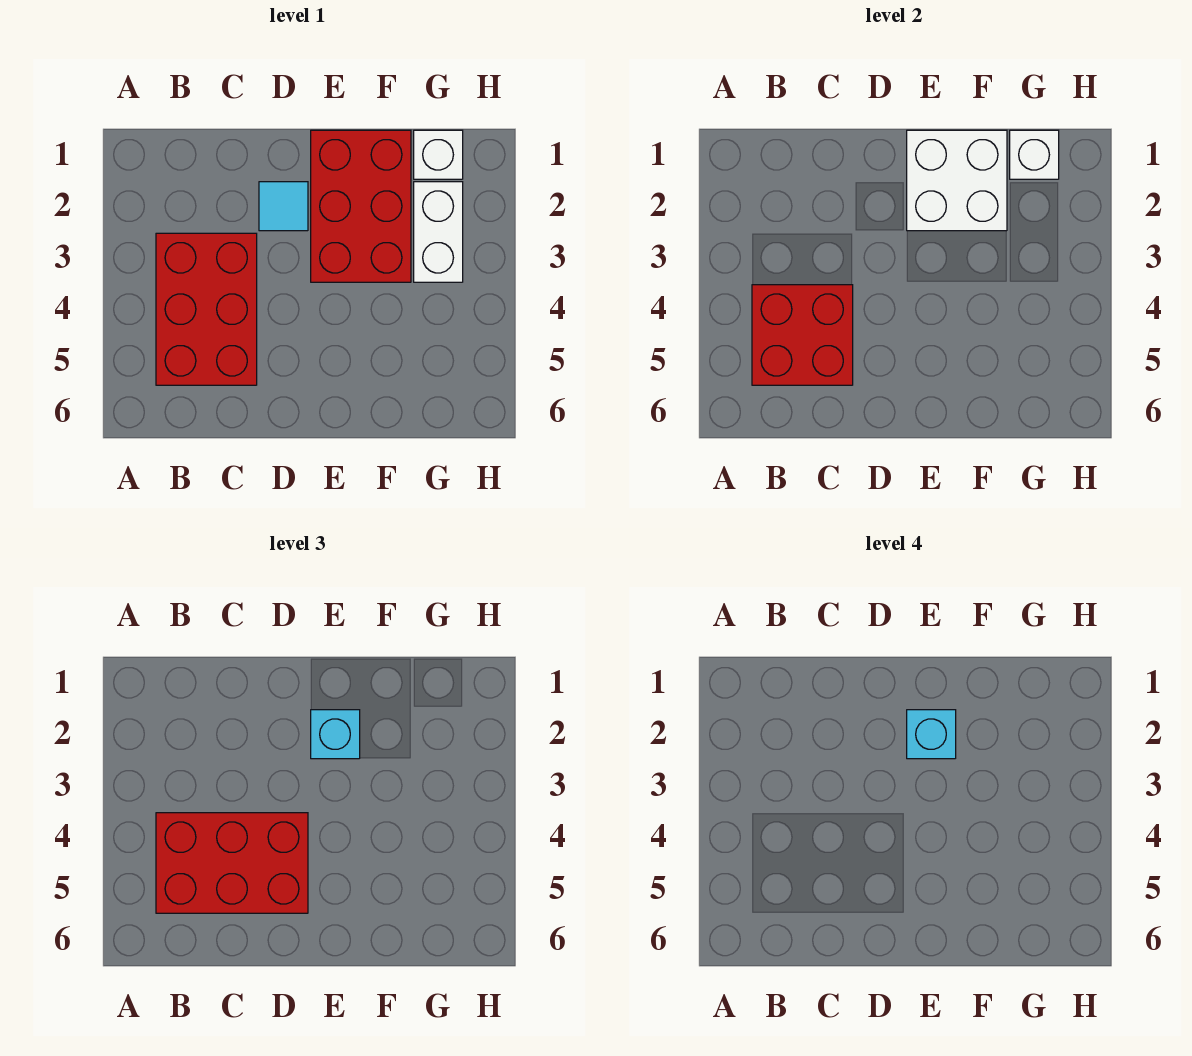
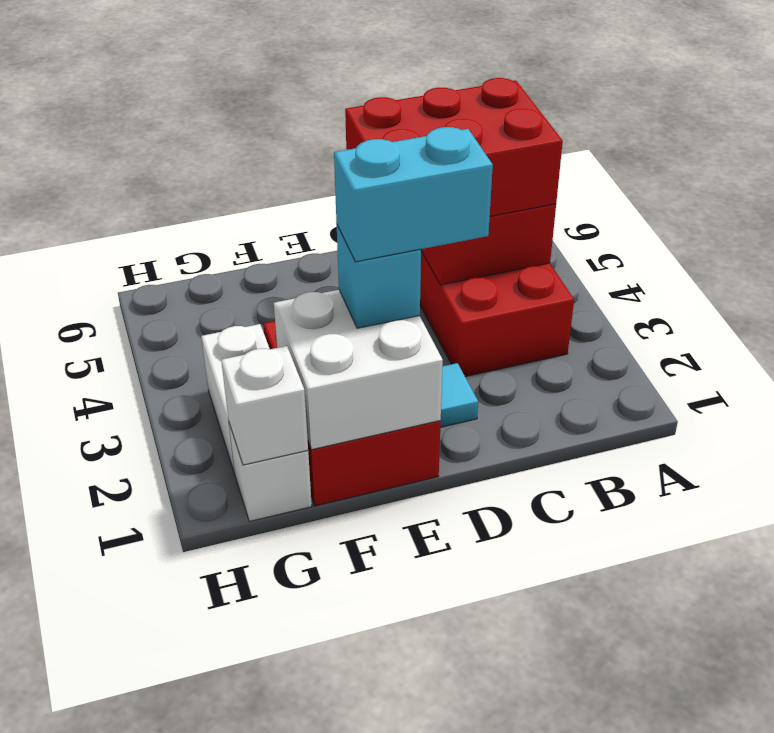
cyan 1x1 brick [907,710,956,759] -> cyan 1x2 brick [334,127,493,262]

